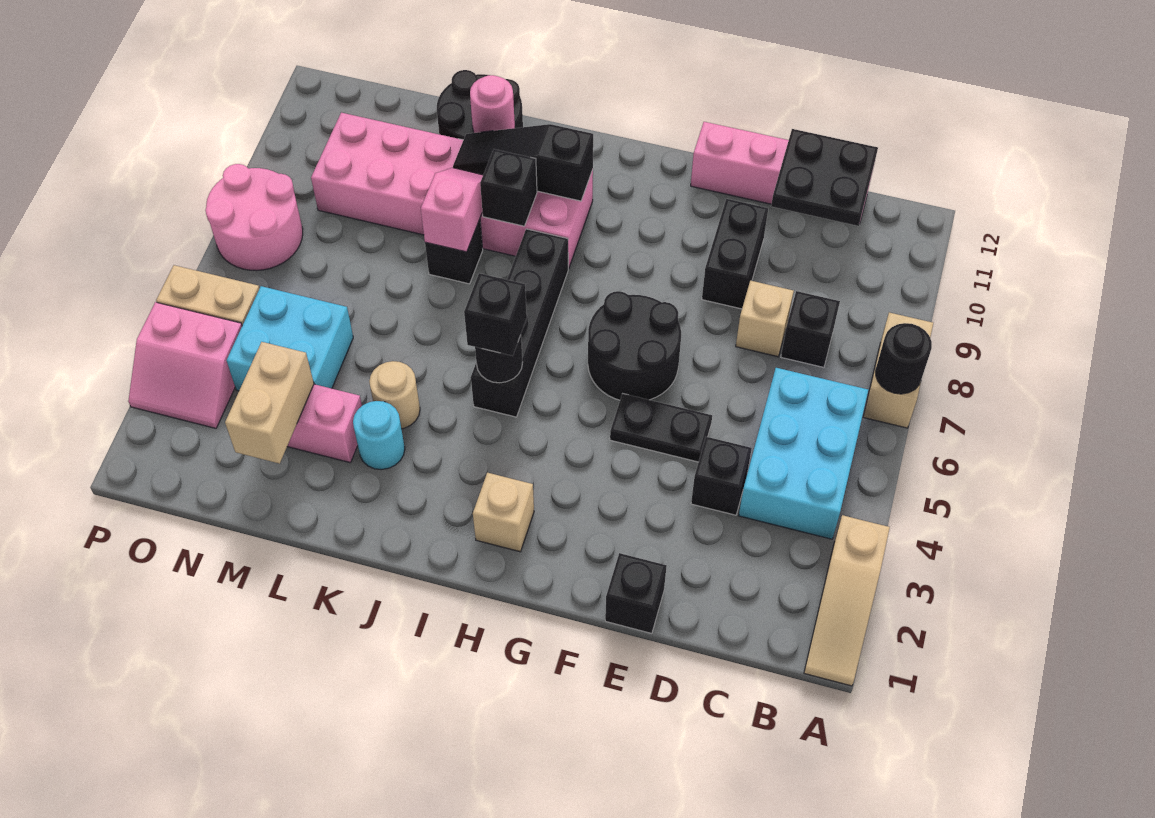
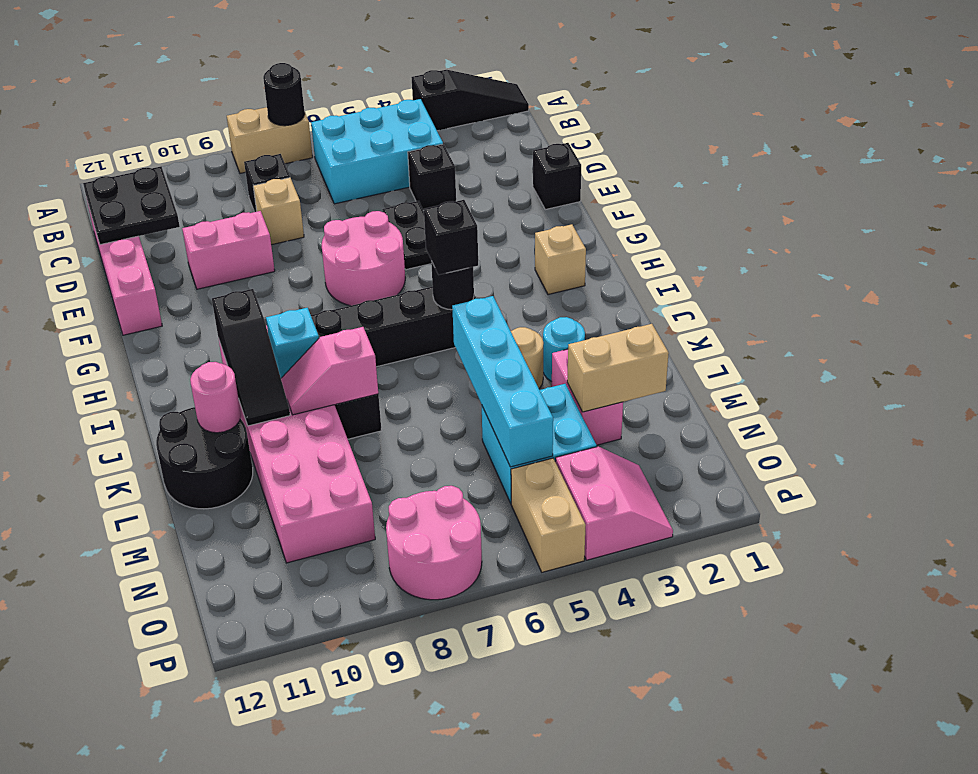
tan 1x3 slope [804,515,890,686] -> black 1x3 slope [412,70,529,131]
black 1x2 brick [702,199,768,309] -> pink 1x2 brick [182,211,275,289]
black 2x2 round brick [588,291,681,400] -> pink 2x2 round brick [322,211,405,306]
black 1x1 brick [480,149,537,226] -> cyan 1x1 brick [266,308,319,378]
none -> cyan 1x4 brick [452,296,553,467]

